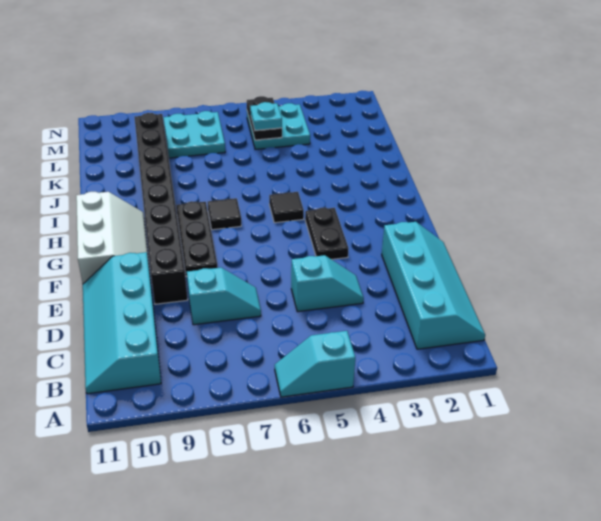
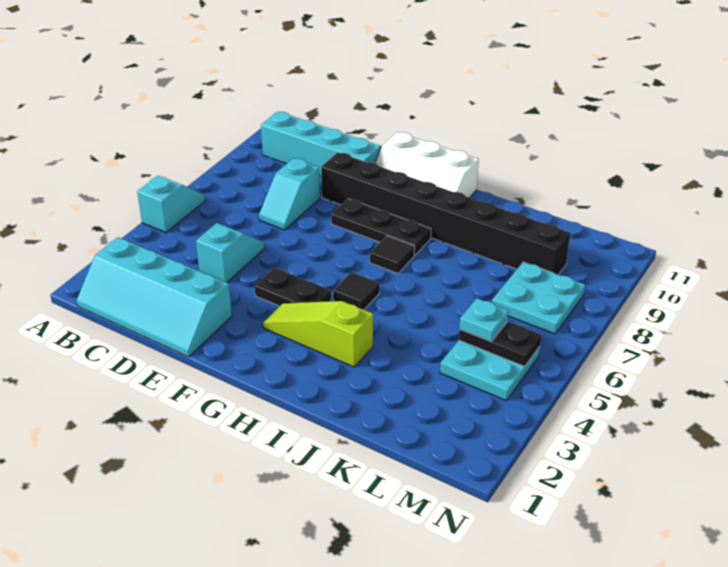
cyan 1x2 slope [291,255,364,312] -> cyan 1x2 slope turned to [196,223,265,282]
none -> lime 1x3 slope [263,301,373,367]

